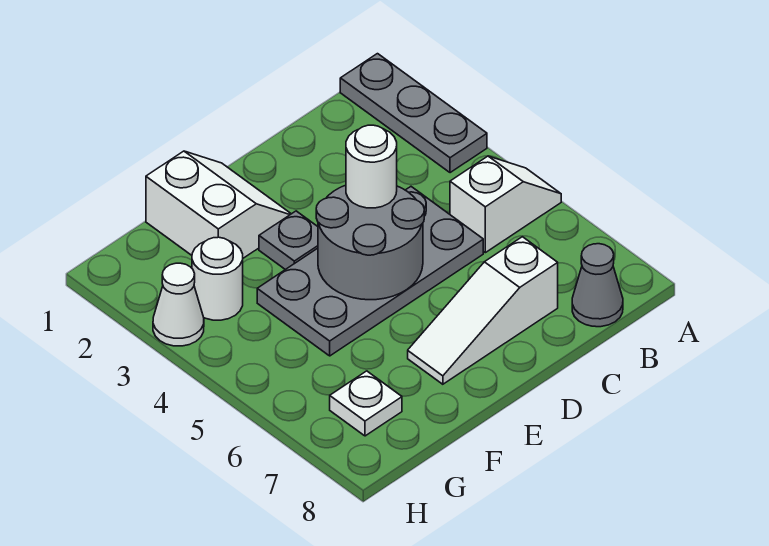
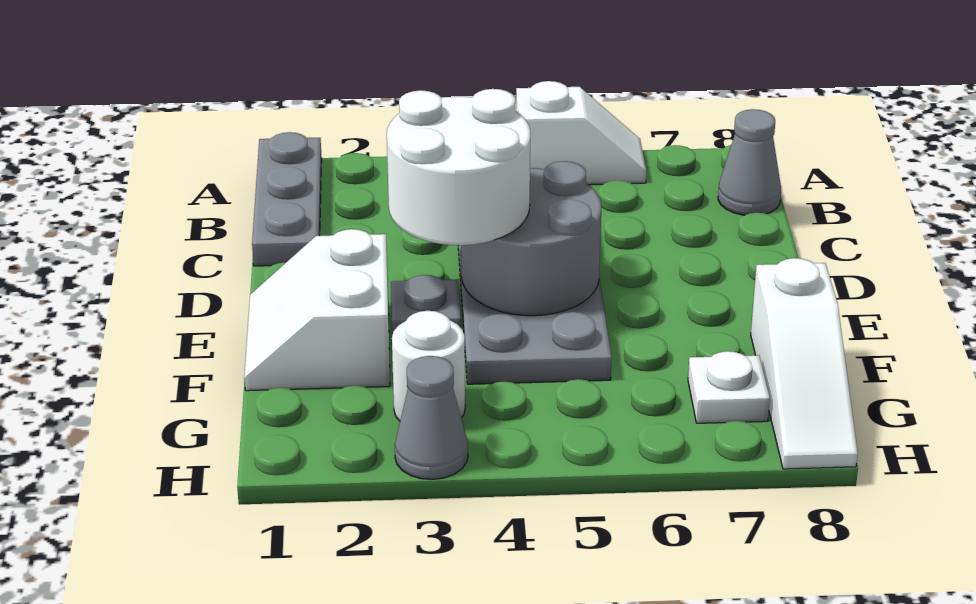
grey 1x3 plate [340,54,487,173] -> grey 1x3 plate turned to [252,132,322,266]
white 1x2 slope [450,156,561,253] -> white 1x2 slope turned to [516,81,646,185]
white 1x3 slope [408,237,558,384] -> white 1x3 slope moved to [751,258,858,469]
white 1x1 round brick [346,125,397,208] -> white 2x2 round brick [387,89,530,245]
white 2x2 slope [146,151,291,258] -> white 2x2 slope turned to [244,229,390,391]
white 1x1 cone [153,263,204,346] -> grey 1x1 cone [395,356,468,479]

